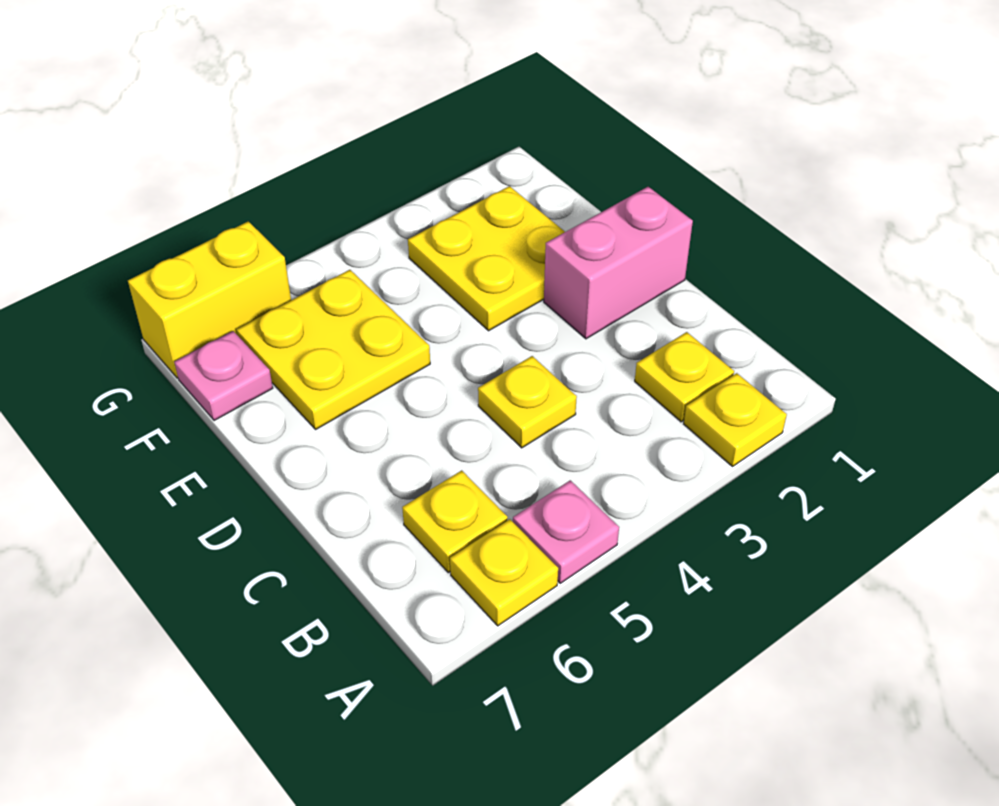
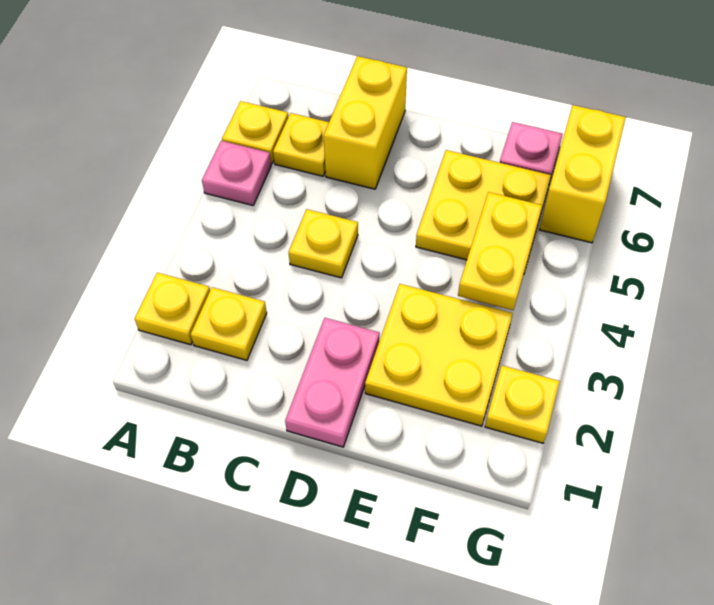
none -> yellow 1x2 brick [324,56,407,189]
pink 1x2 brick [544,187,693,339] -> pink 1x2 plate [285,318,380,447]
none -> yellow 1x2 plate [458,192,542,310]
none -> yellow 1x1 plate [485,366,560,443]

